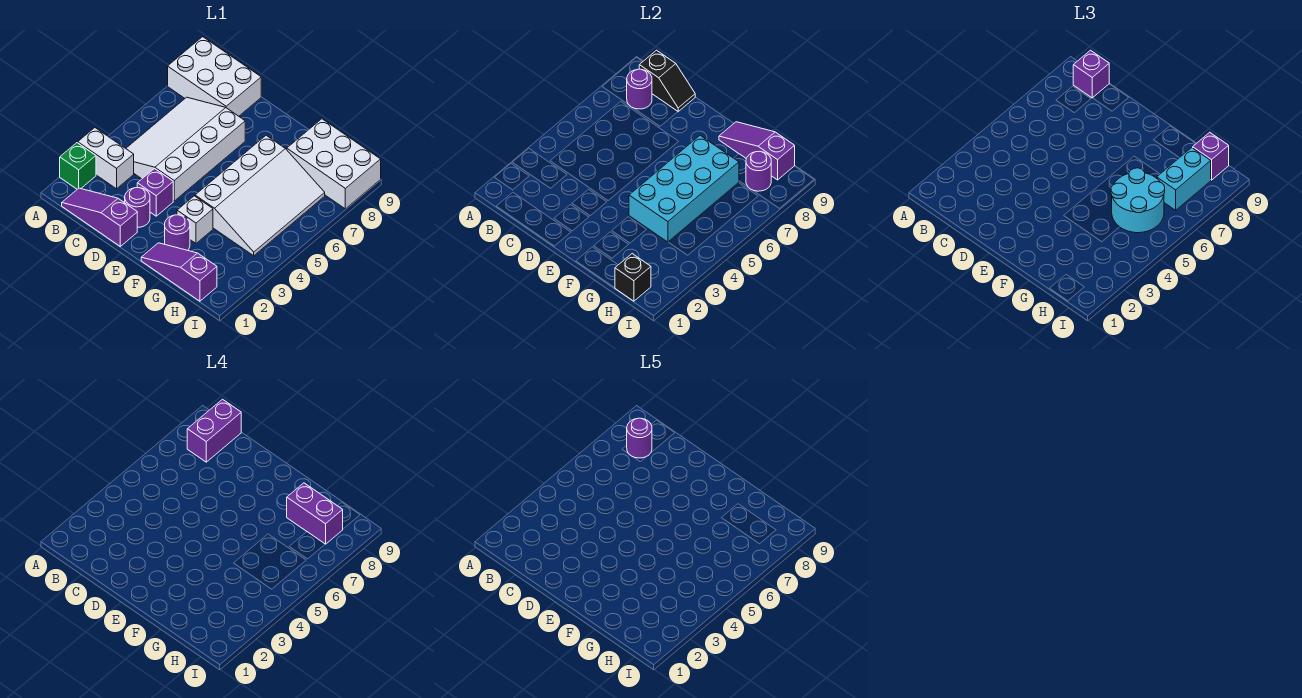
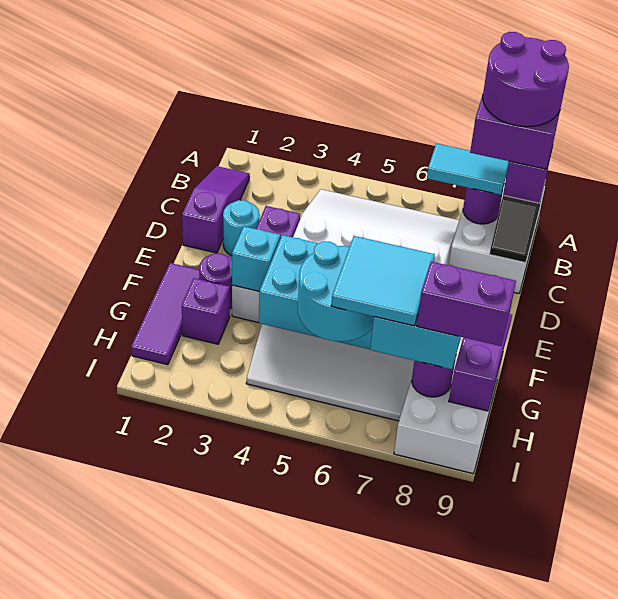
green 1x1 brick [60,143,96,189] -> none
white 1x2 brick [78,128,134,189] -> none
none -> cyan 1x2 tile [427,144,509,195]
purple 1x1 round brick [627,418,652,458] -> purple 2x2 round brick [483,32,569,127]
purple 1x1 round brick [125,188,150,227] -> cyan 1x1 round brick [223,200,260,256]
purple 1x3 slope [141,243,217,301] -> purple 1x3 tile [131,263,199,365]
none -> cyan 1x1 brick [232,226,280,291]
none -> cyan 2x2 tile [331,236,435,326]
purple 1x2 brick [287,483,343,544] -> purple 1x2 brick turned to [417,262,516,346]
black 1x1 brick [615,254,651,301] -> none
purple 1x1 brick [1193,132,1229,180] -> purple 1x1 brick moved to [182,278,230,344]

